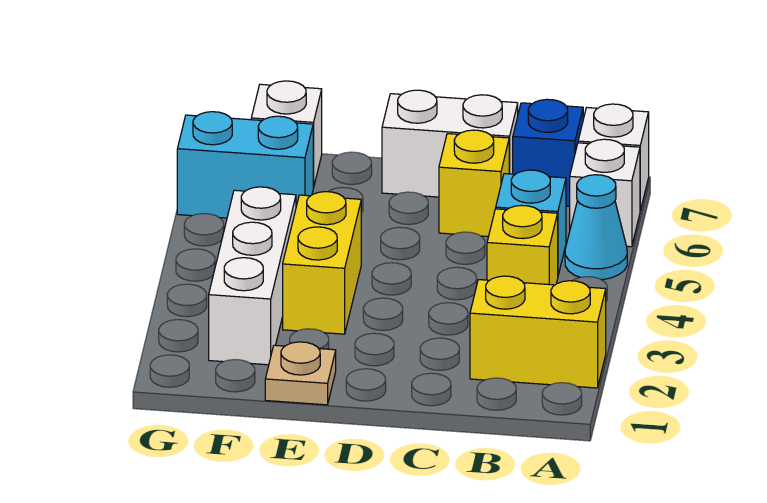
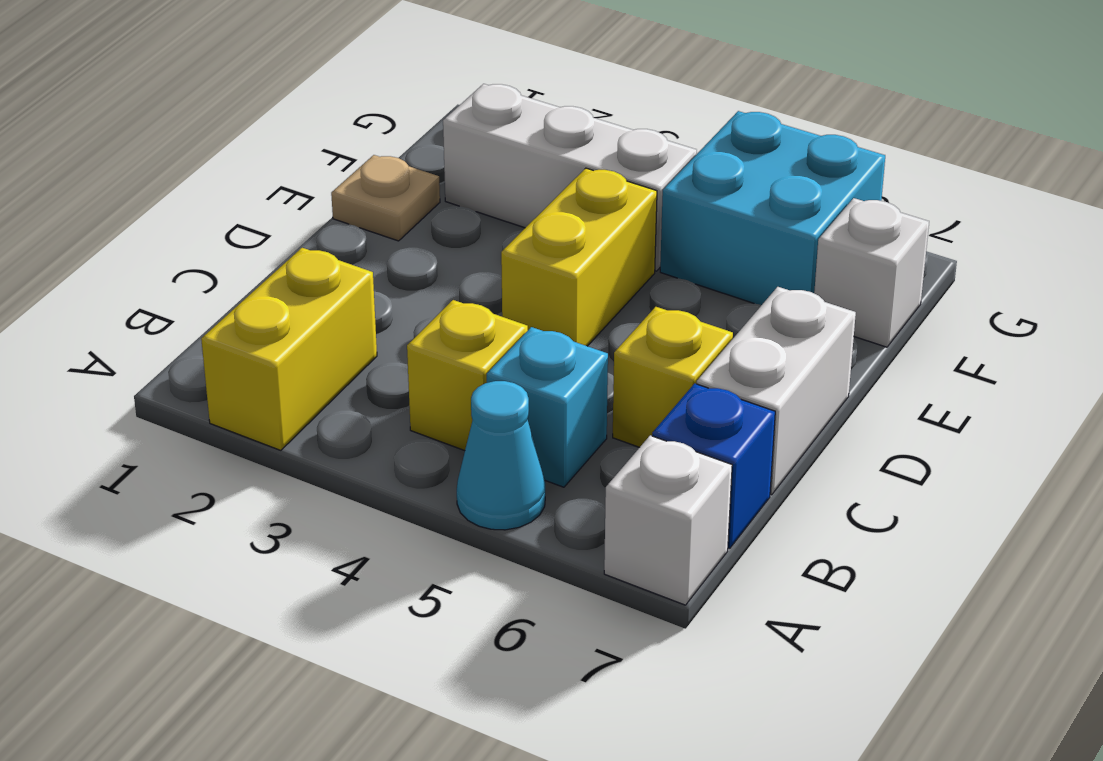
white 1x1 brick [570,139,640,247] -> none
yellow 1x2 brick [283,192,361,334] -> yellow 1x2 brick turned to [501,168,657,346]
cyan 1x2 brick [177,112,313,218] -> cyan 2x2 brick [660,111,885,305]

